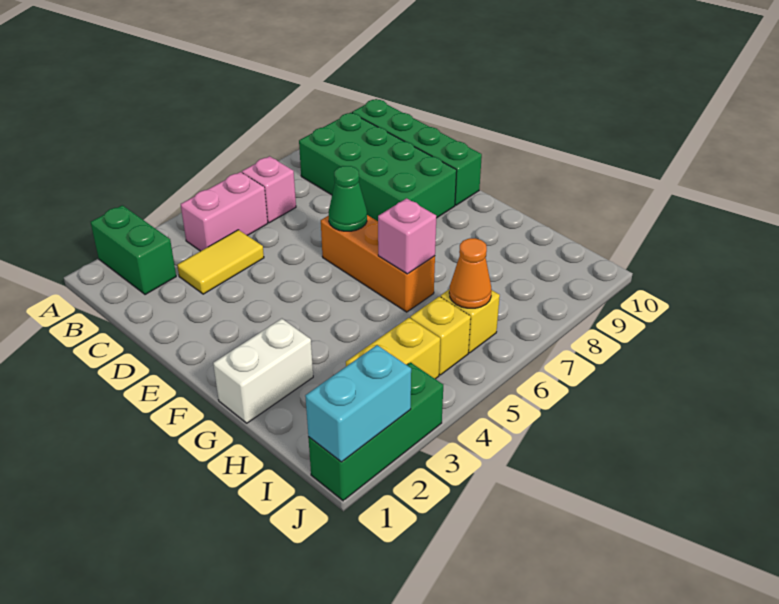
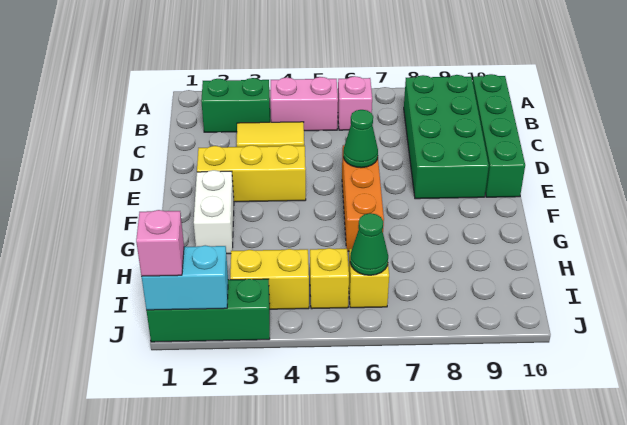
green 1x2 brick [91,205,176,295] -> green 1x2 brick turned to [201,78,270,132]
none -> yellow 1x3 brick [197,145,306,202]
white 1x2 brick [213,319,313,423] -> white 1x2 brick turned to [194,170,234,254]
pink 1x1 brick [378,198,436,274] -> pink 1x1 brick moved to [136,210,184,276]
orange 1x1 cone [449,238,492,308] -> green 1x1 cone [350,213,388,275]

